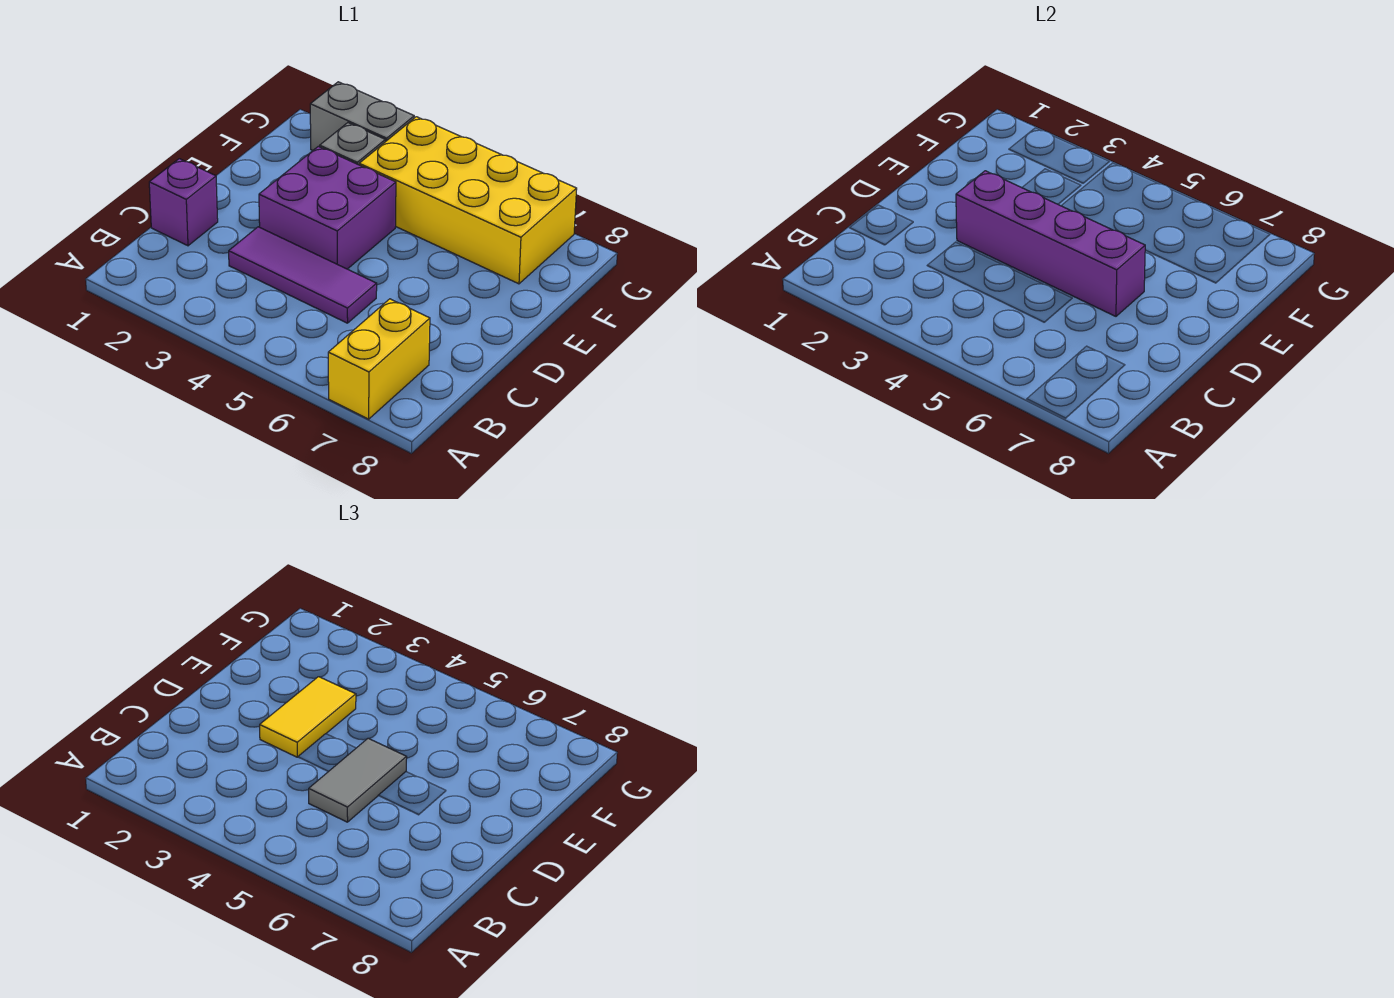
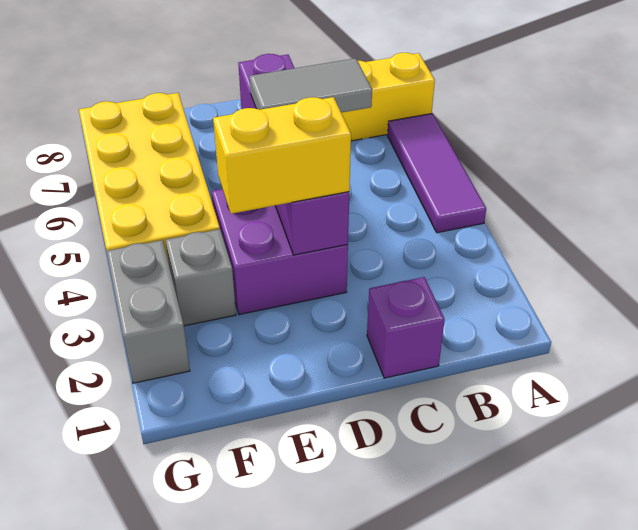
purple 1x3 tile [229,227,377,323] -> purple 1x3 tile moved to [387,113,486,233]
yellow 1x2 tile [260,677,356,757] -> yellow 1x2 brick [213,97,351,214]

